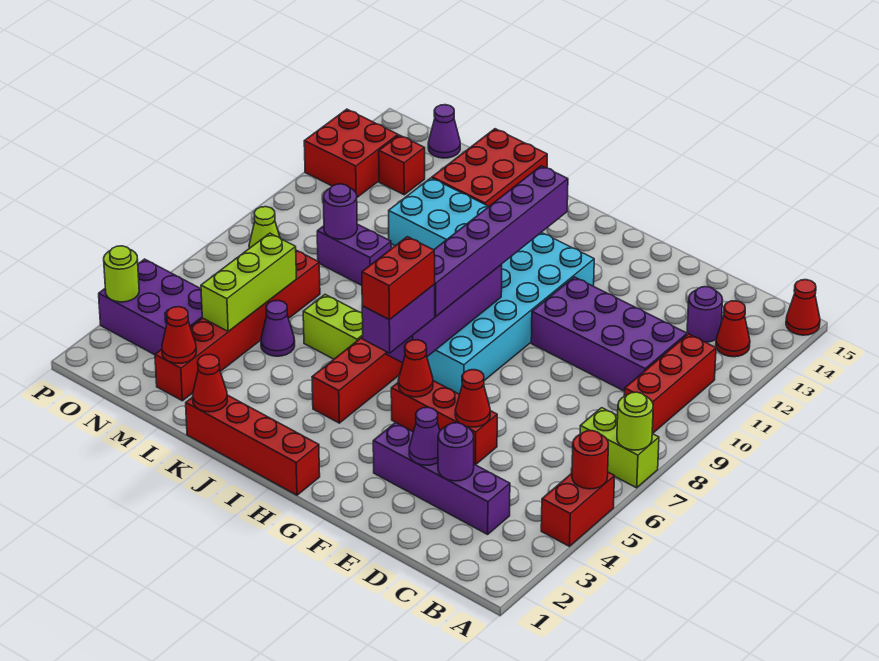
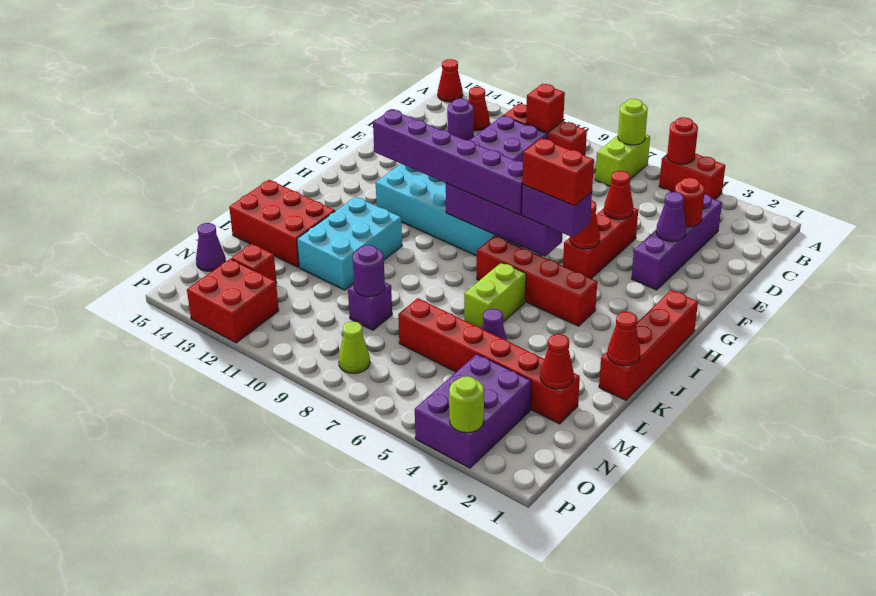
none -> red 1x1 brick [526,84,565,132]
purple 1x1 round brick [438,423,474,481] -> red 1x1 round brick [675,177,705,227]
purple 1x2 brick [317,224,391,285] -> purple 1x1 brick [348,283,392,330]
lime 1x3 brick [201,233,297,331] -> none

